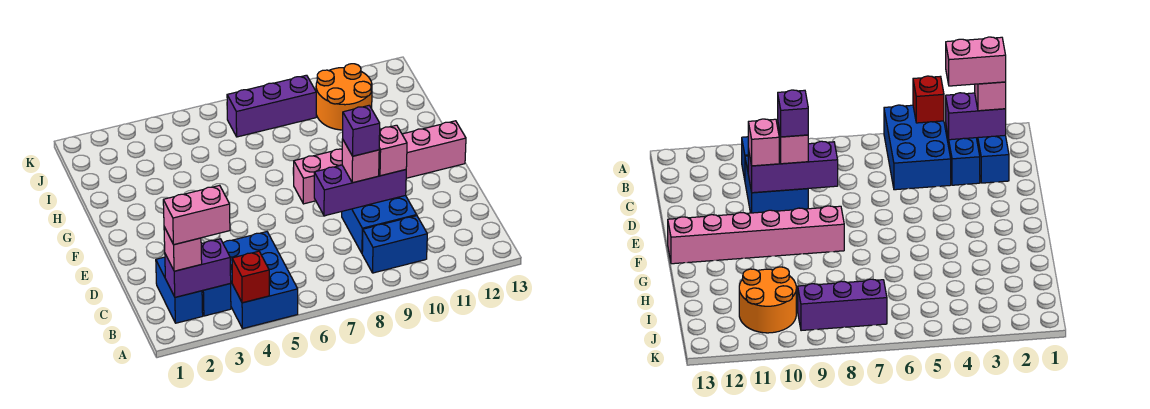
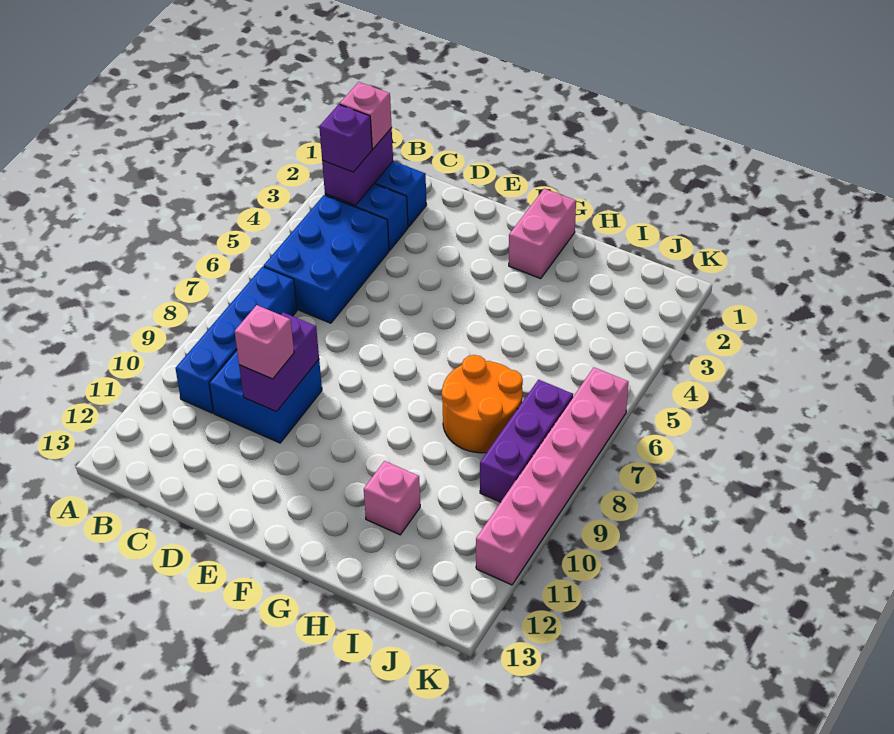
blue 2x3 brick [223,232,298,329] -> blue 2x3 brick turned to [263,195,389,323]
red 1x1 brick [232,251,269,303] -> none
pink 1x2 brick [163,185,230,245] -> pink 1x2 brick moved to [509,189,576,279]
blue 1x2 brick [362,216,427,273] -> blue 1x4 brick [175,267,297,413]
purple 1x3 brick [314,165,406,216] -> purple 1x2 brick [239,312,319,412]
pink 1x1 brick [342,139,379,183] -> pink 1x1 brick moved to [364,461,420,535]
purple 1x1 brick [343,106,380,156] -> purple 1x1 brick moved to [319,104,372,172]
pink 1x6 brick [294,121,466,204] -> pink 1x6 brick moved to [476,367,628,585]
orange 2x2 round brick [316,64,372,130] -> orange 2x2 round brick moved to [442,355,523,453]

